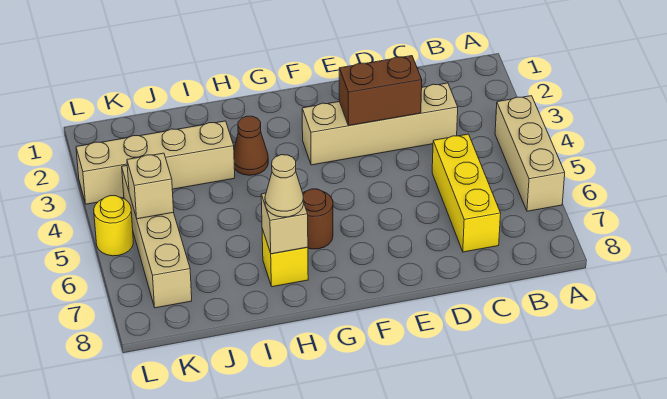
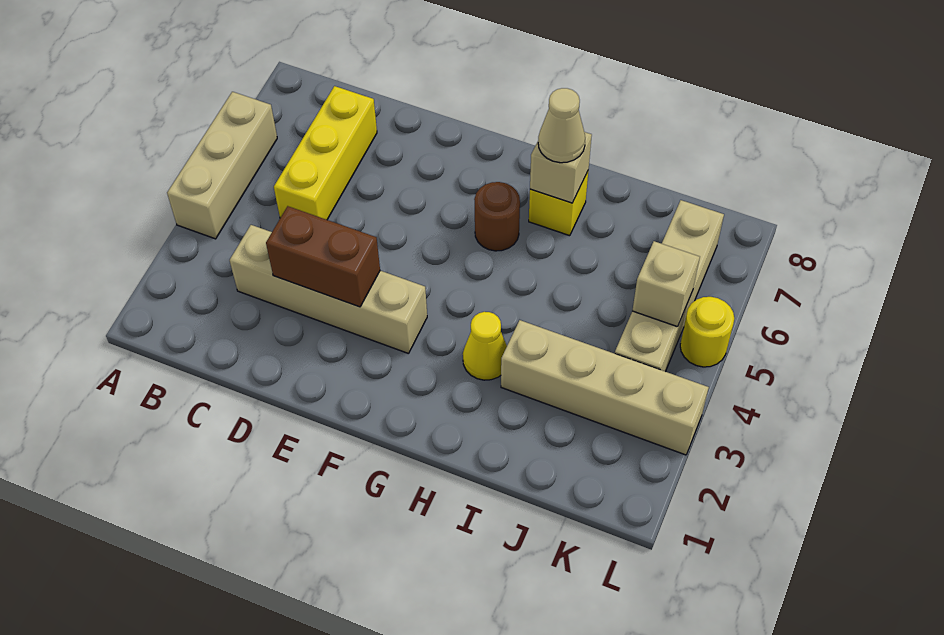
brown 1x1 cone [234,116,268,175] -> yellow 1x1 cone [463,312,507,380]

